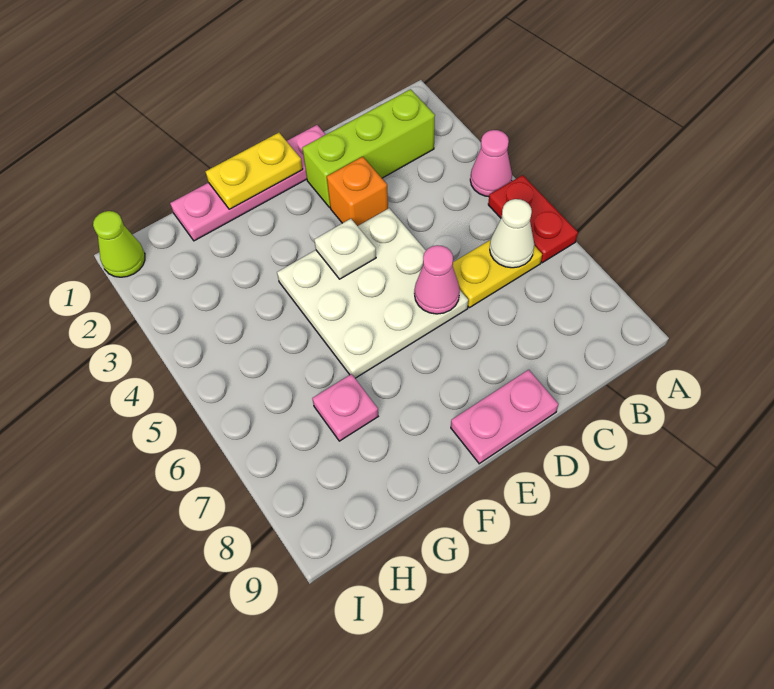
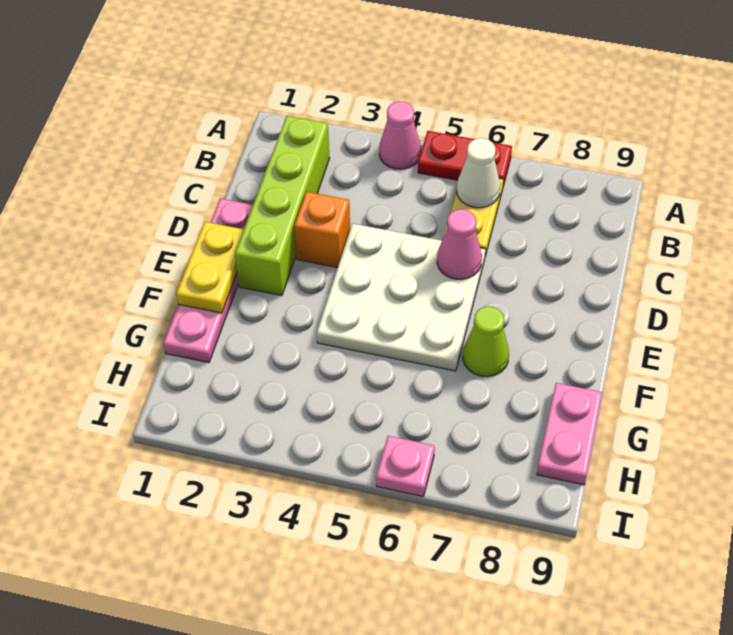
lime 1x3 brick [302,89,435,208] -> lime 1x4 brick [235,116,330,296]
pink 1x2 plate [451,370,558,464] -> pink 1x2 plate moved to [537,383,603,485]
white 1x1 plate [314,219,376,279] -> none
pink 1x1 plate [312,374,378,441] -> pink 1x1 plate moved to [376,436,435,496]
lime 1x1 cone [93,211,145,277] -> lime 1x1 cone moved to [463,307,509,377]

